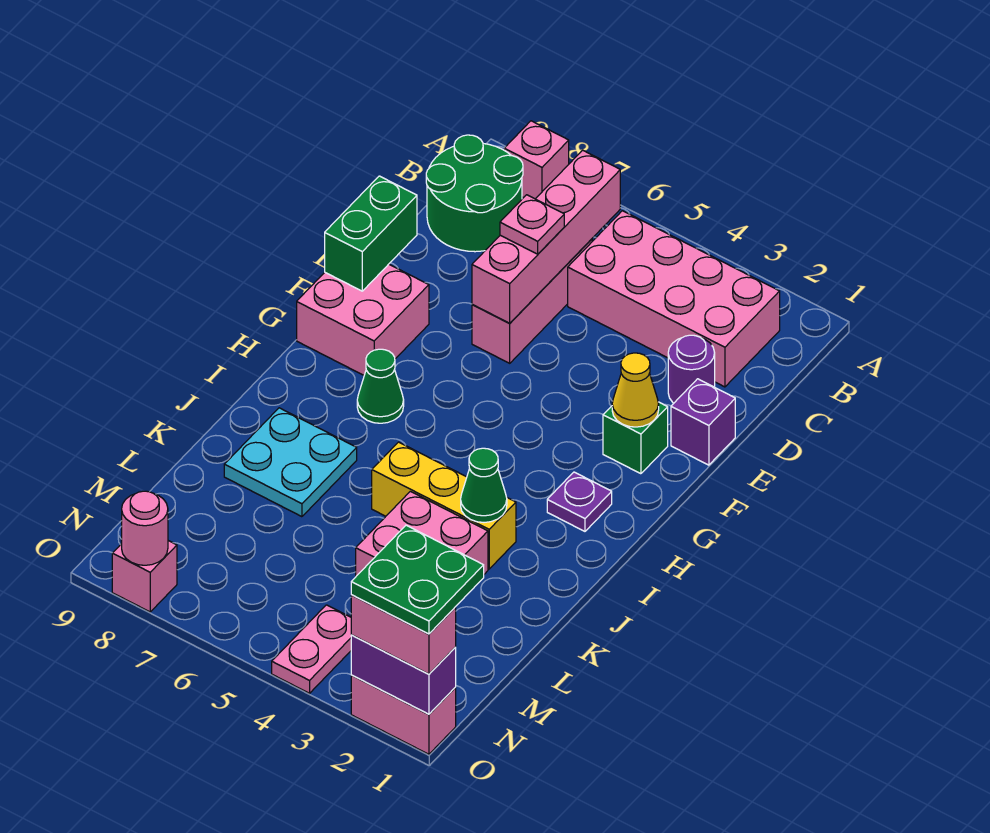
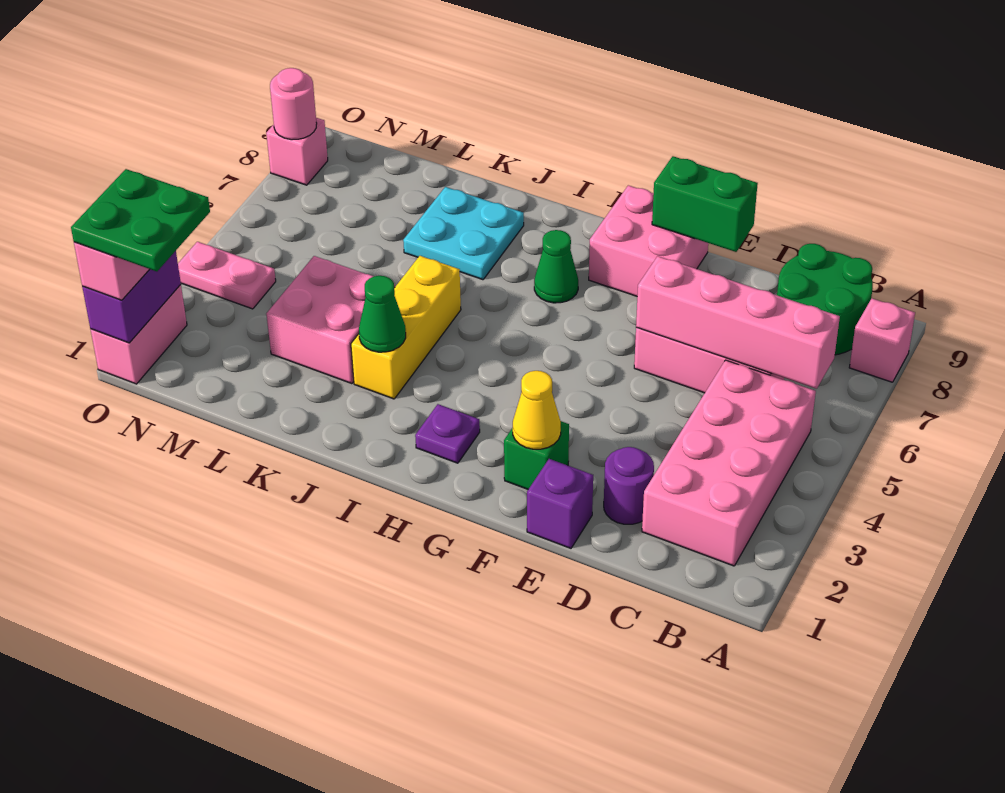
pink 1x1 plate [500,195,564,254] -> none

